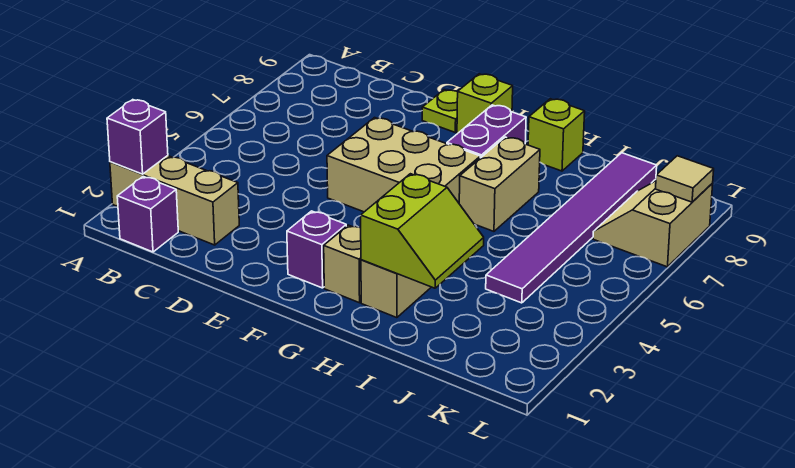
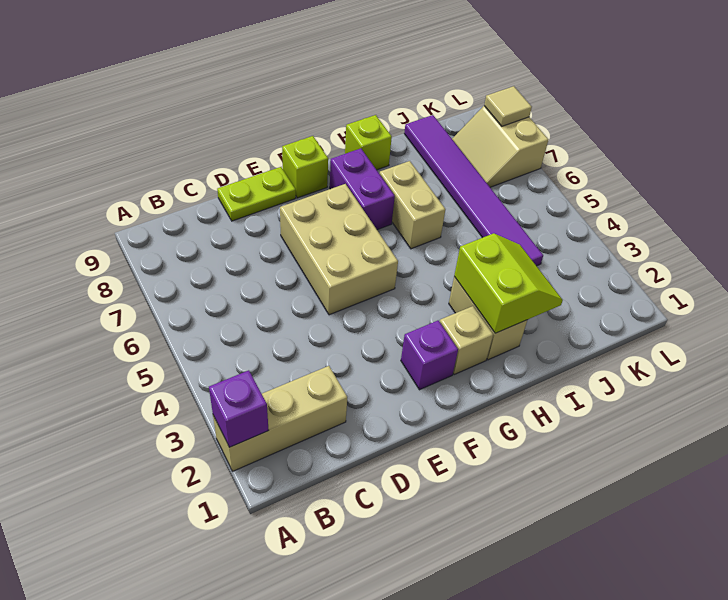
purple 1x1 brick [117,177,178,252] -> none
tan 2x3 brick [327,118,480,212] -> tan 2x3 brick turned to [280,184,398,315]
lime 1x1 plate [422,90,458,132] -> lime 1x2 plate [217,167,296,221]

